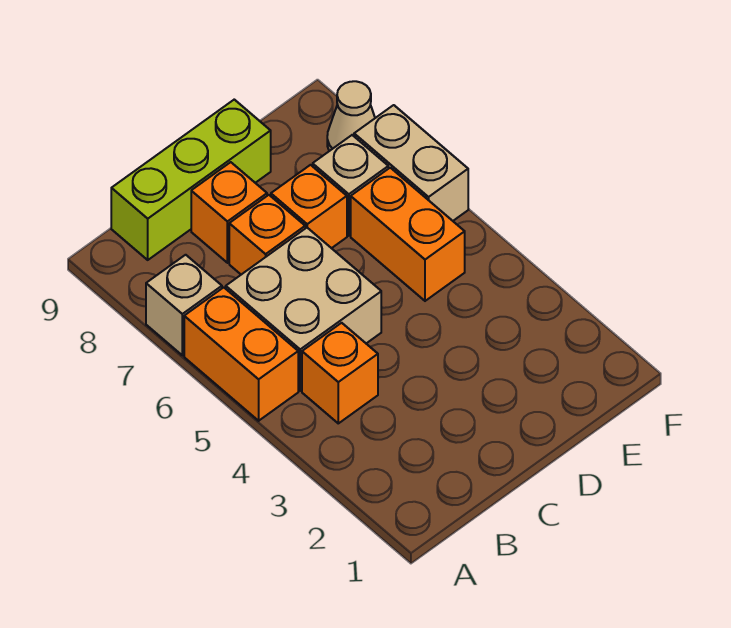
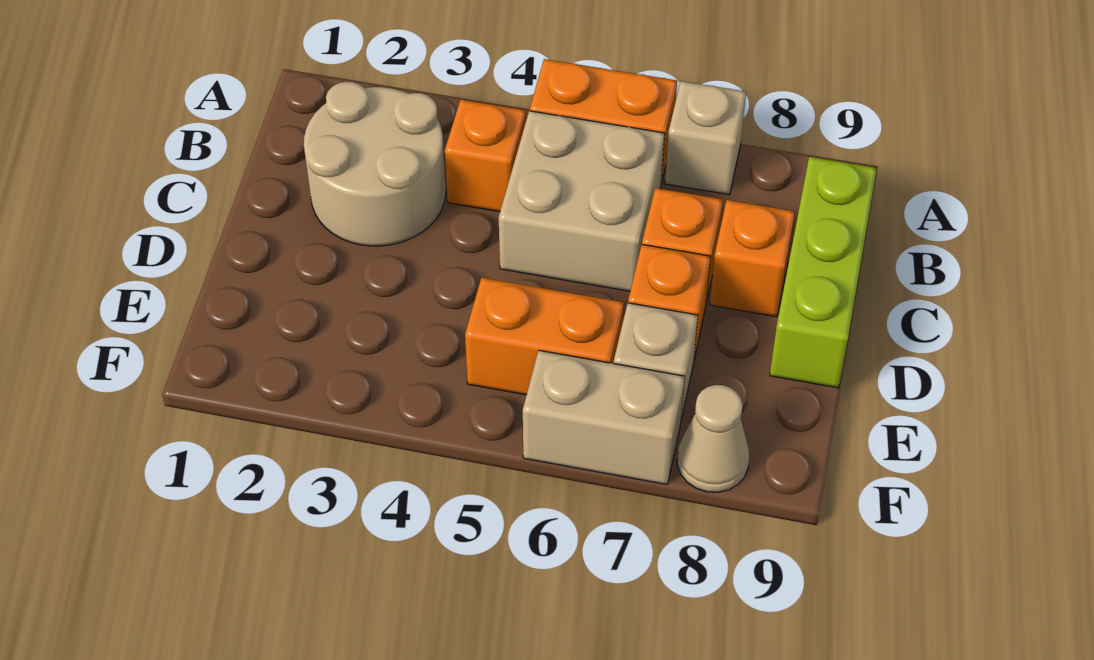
none -> tan 2x2 round brick [304,82,446,246]

